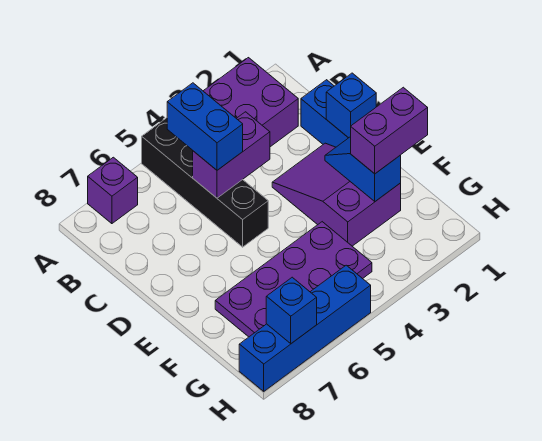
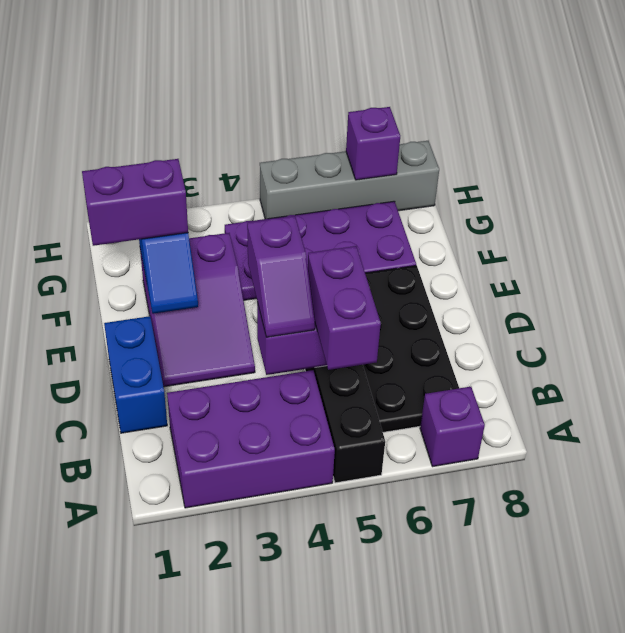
blue 1x2 brick [167,83,243,170] -> purple 1x2 brick [307,246,381,370]
none -> black 2x4 plate [363,265,459,432]
none -> purple 1x2 slope [247,216,315,337]
blue 1x1 brick [326,73,376,138] -> none
blue 1x4 brick [239,265,371,391] -> grey 1x4 brick [260,141,439,219]
blue 1x1 brick [266,277,317,344] -> purple 1x1 brick [346,107,400,180]

